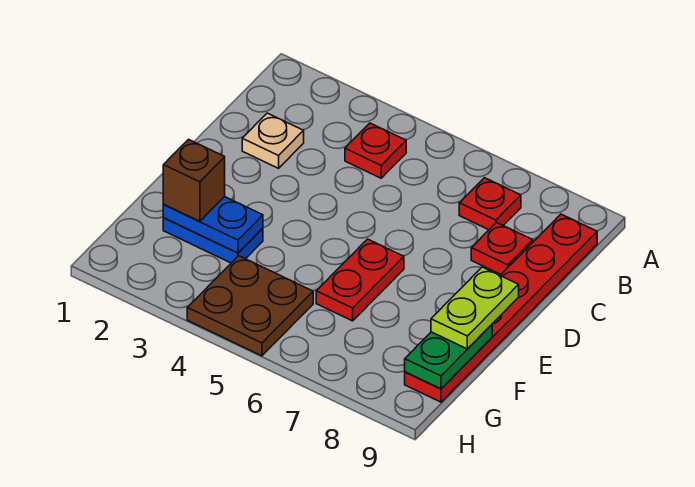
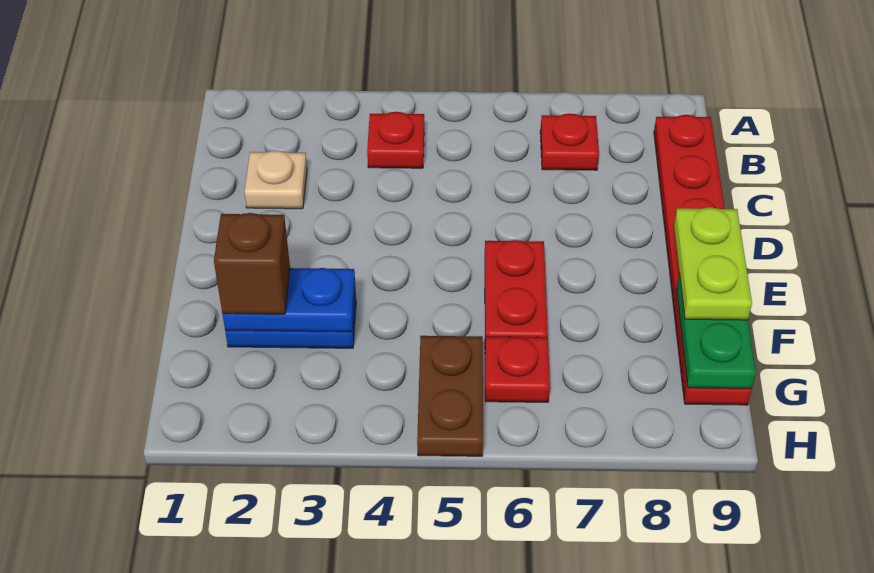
red 1x1 plate [471,223,533,274] -> red 1x1 plate moved to [485,337,550,402]
brown 2x2 plate [187,256,313,356] -> brown 1x2 plate [417,336,483,456]

